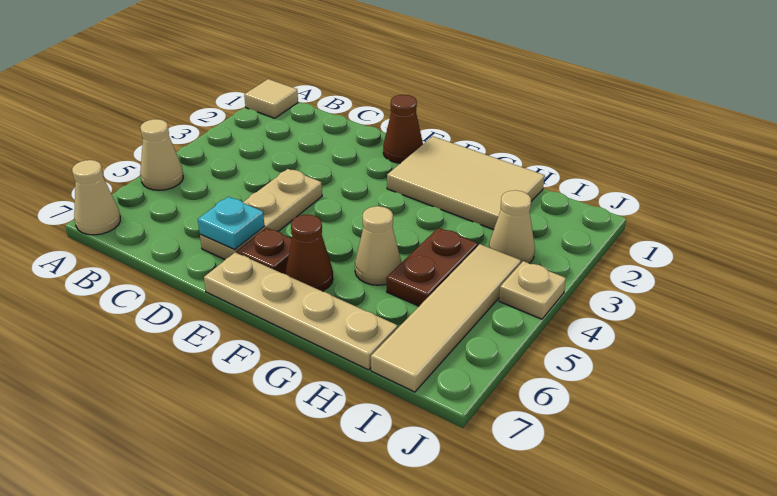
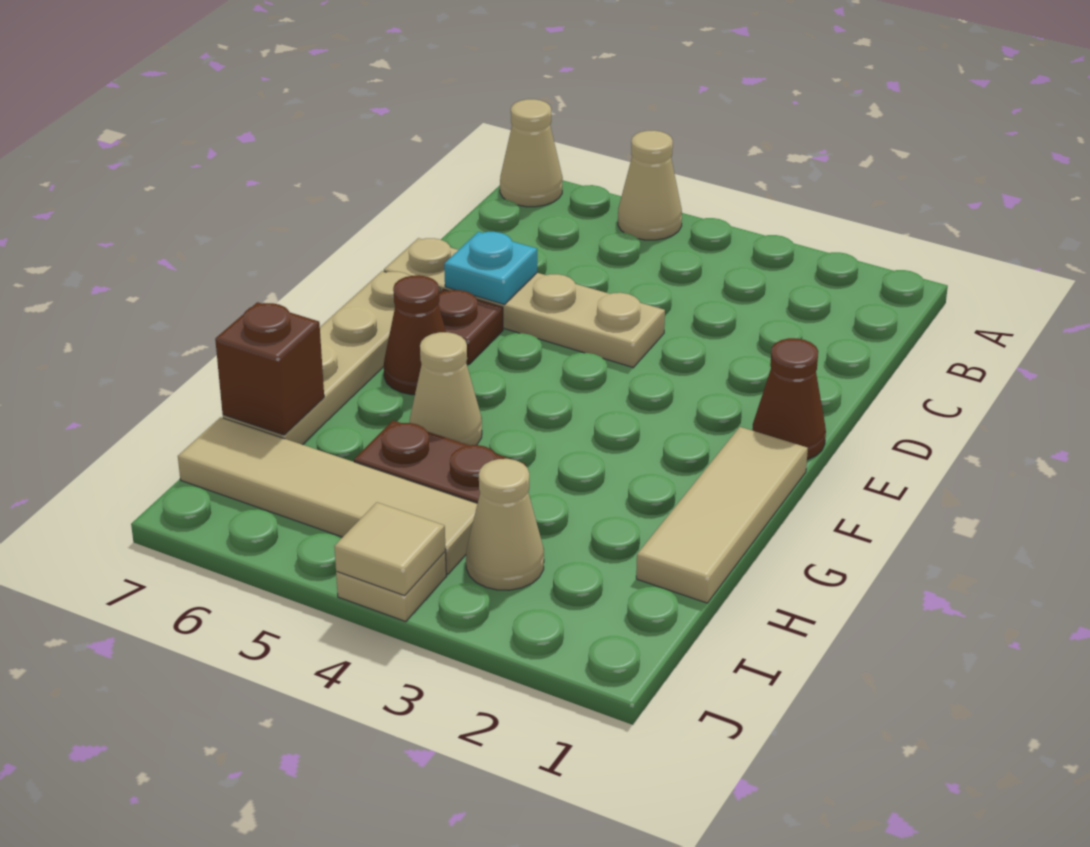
tan 1x1 tile [244,79,298,118] -> tan 1x1 tile moved to [334,502,446,596]
tan 1x3 plate [200,169,322,259] -> tan 1x4 plate [384,238,665,367]
tan 2x3 tile [387,136,545,230] -> tan 1x3 tile [636,427,808,603]
none -> brown 1x1 brick [215,302,324,435]

